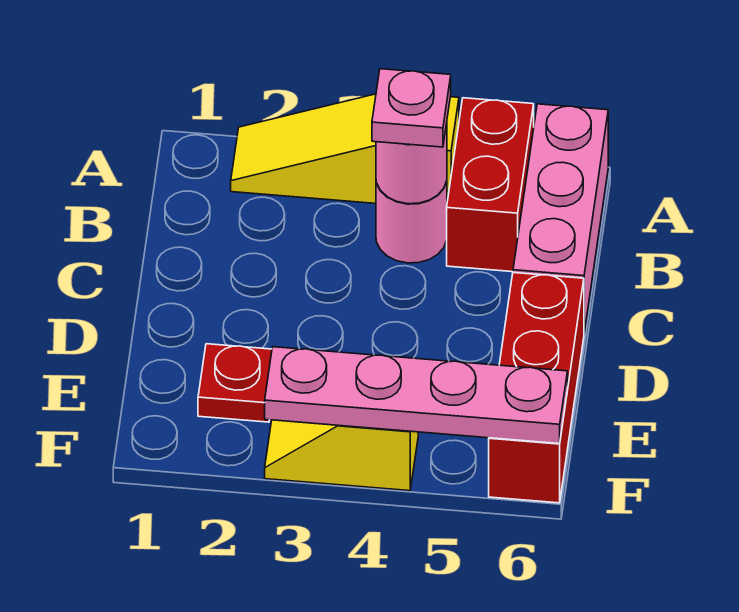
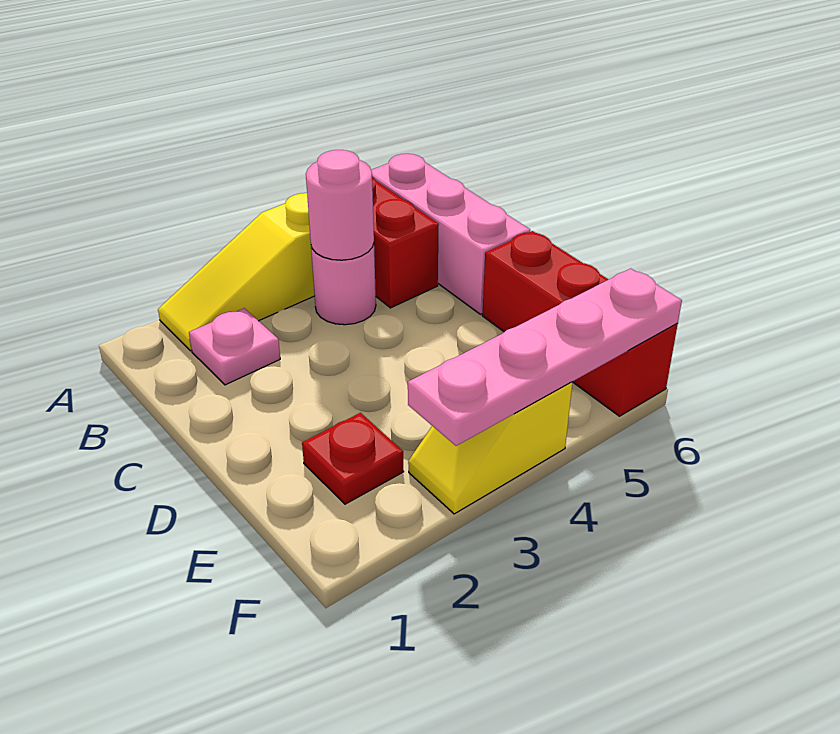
pink 1x1 plate [372,69,451,147] -> pink 1x1 plate moved to [189,308,280,385]

